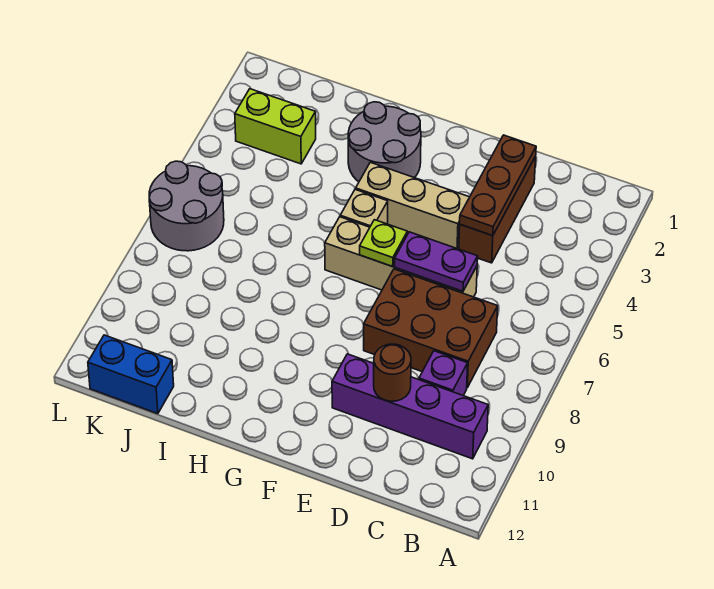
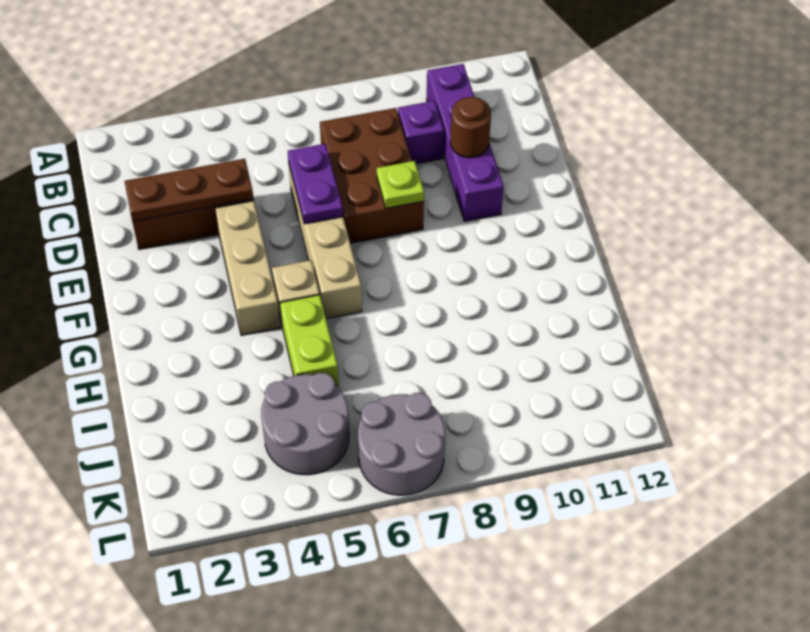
lime 1x1 plate [360,220,407,267] -> lime 1x1 plate moved to [377,161,424,208]
grey 2x2 round brick [348,102,421,182] -> grey 2x2 round brick moved to [261,373,349,475]
lime 1x2 brick [235,89,316,164] -> lime 1x2 brick moved to [280,295,339,388]
blue 1x2 brick [88,335,174,414] -> none

